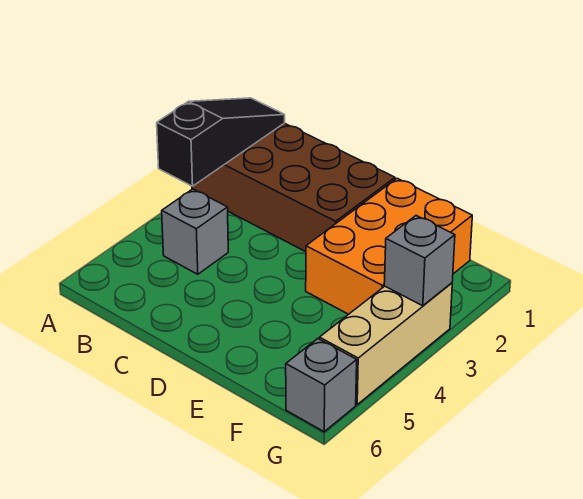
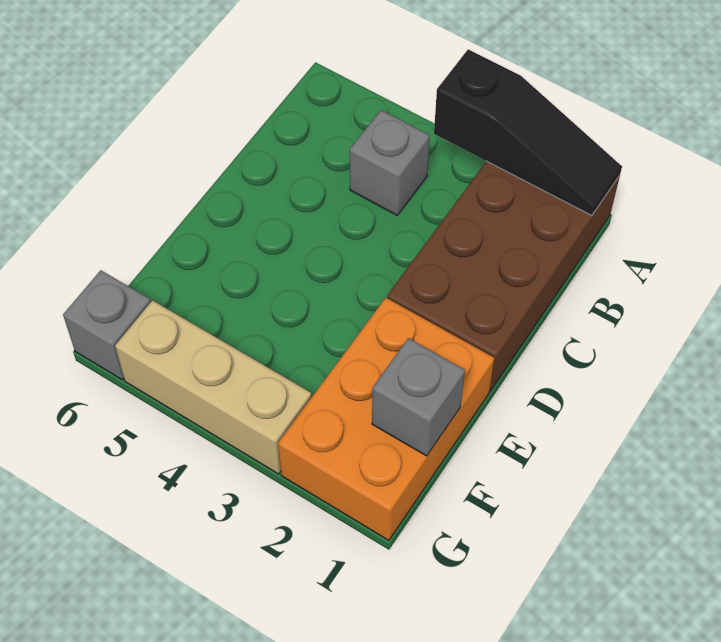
orange 2x3 brick [306,179,472,314] -> orange 2x3 brick turned to [278,298,494,540]
grey 1x1 brick [384,216,455,306] -> grey 1x1 brick moved to [372,338,465,456]

